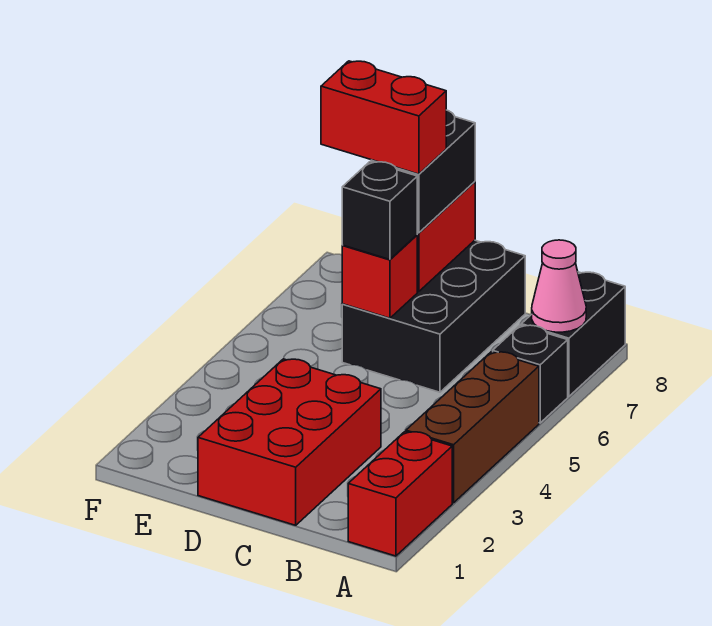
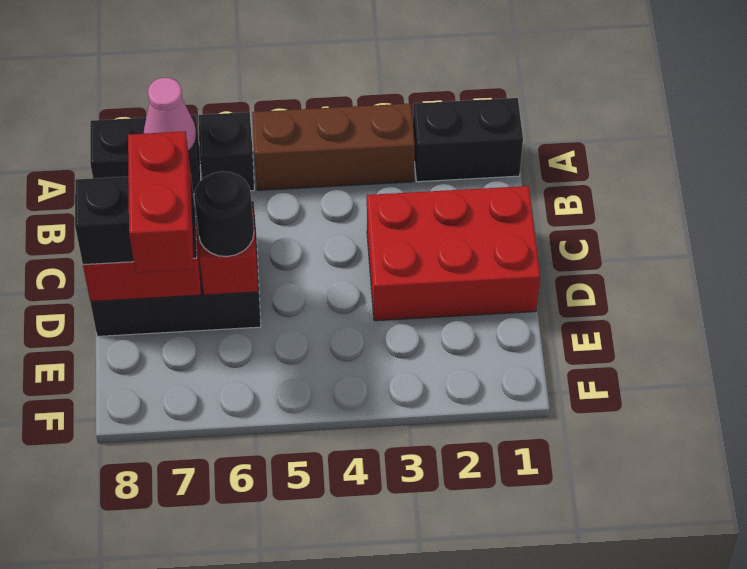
red 1x2 brick [348,432,452,556] -> black 1x2 brick [413,98,523,182]
black 1x1 brick [342,162,417,259] -> black 1x1 round brick [194,171,254,257]

